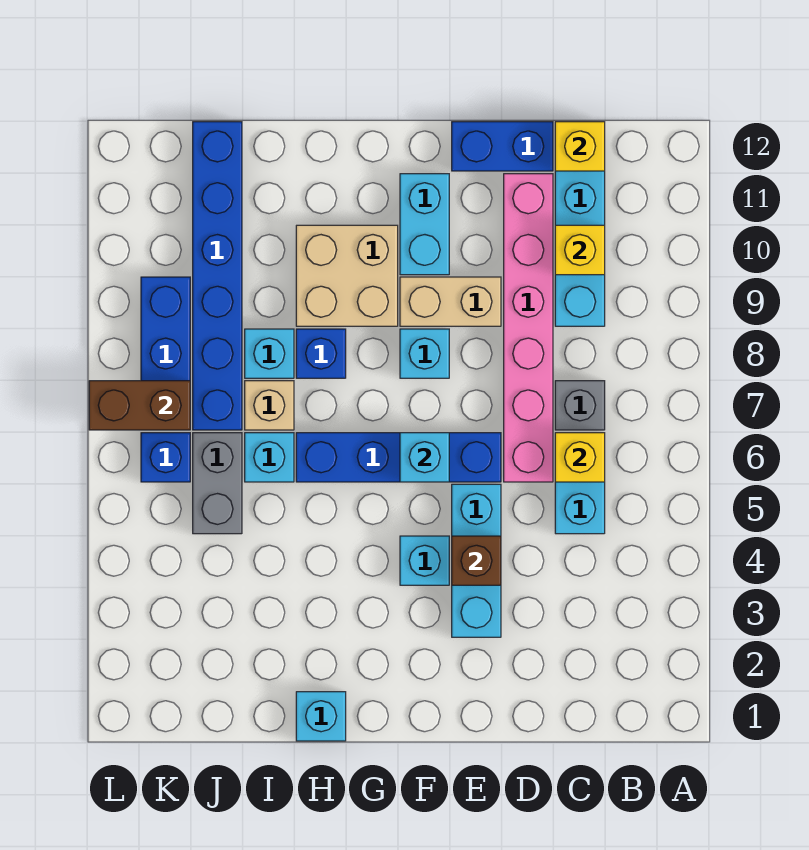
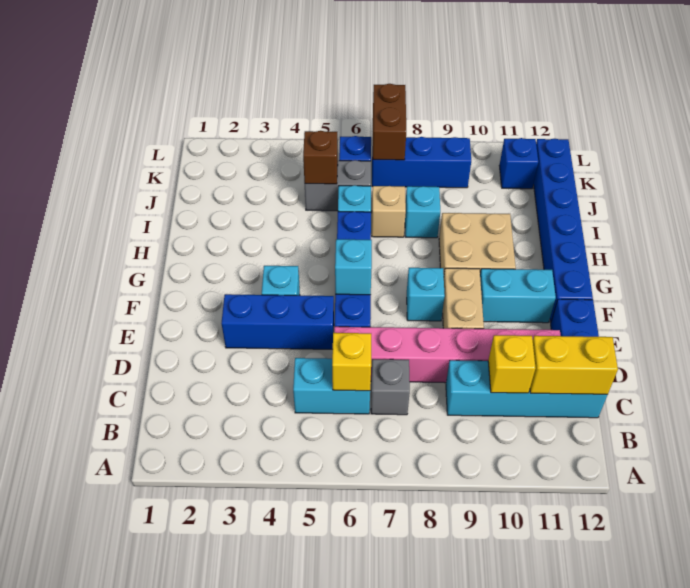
yellow 1x1 brick [555,122,605,171] -> yellow 1x2 brick [530,336,618,395]
cyan 1x3 brick [452,484,501,637] -> blue 1x3 brick [222,294,334,349]
brown 1x1 brick [452,536,501,585] -> brown 1x1 brick moved to [303,131,338,184]
cyan 1x1 brick [296,692,346,741] -> none
blue 1x1 brick [296,329,346,378] -> blue 1x1 brick moved to [499,138,538,189]
blue 1x6 brick [193,122,242,430] -> blue 1x6 brick turned to [534,139,593,322]

